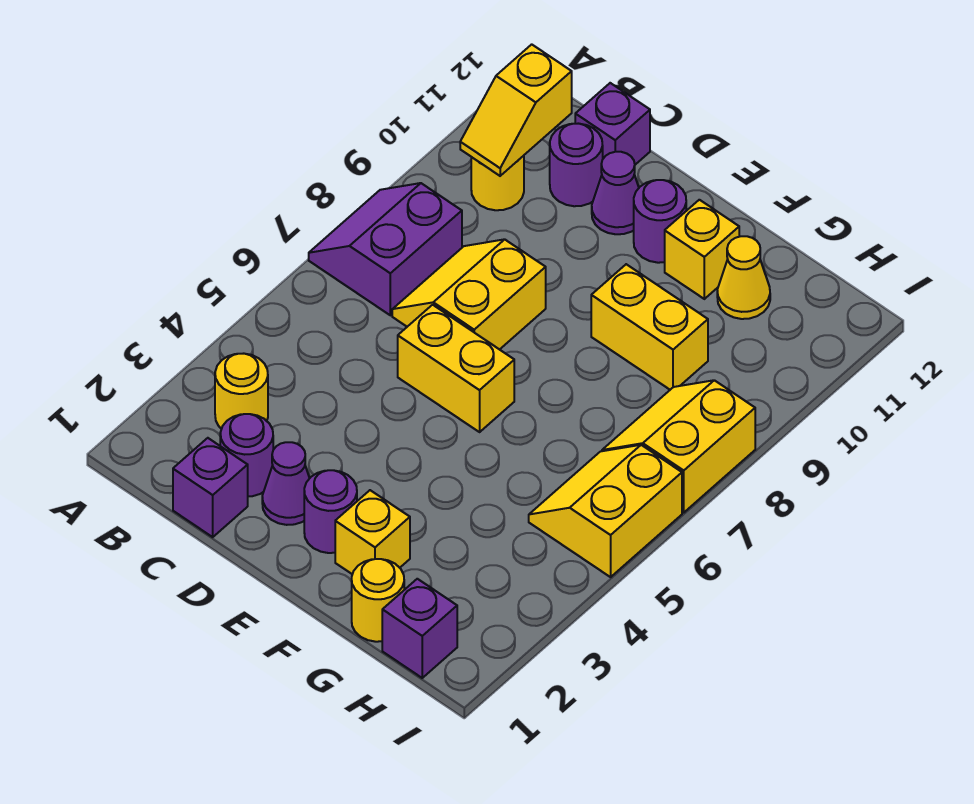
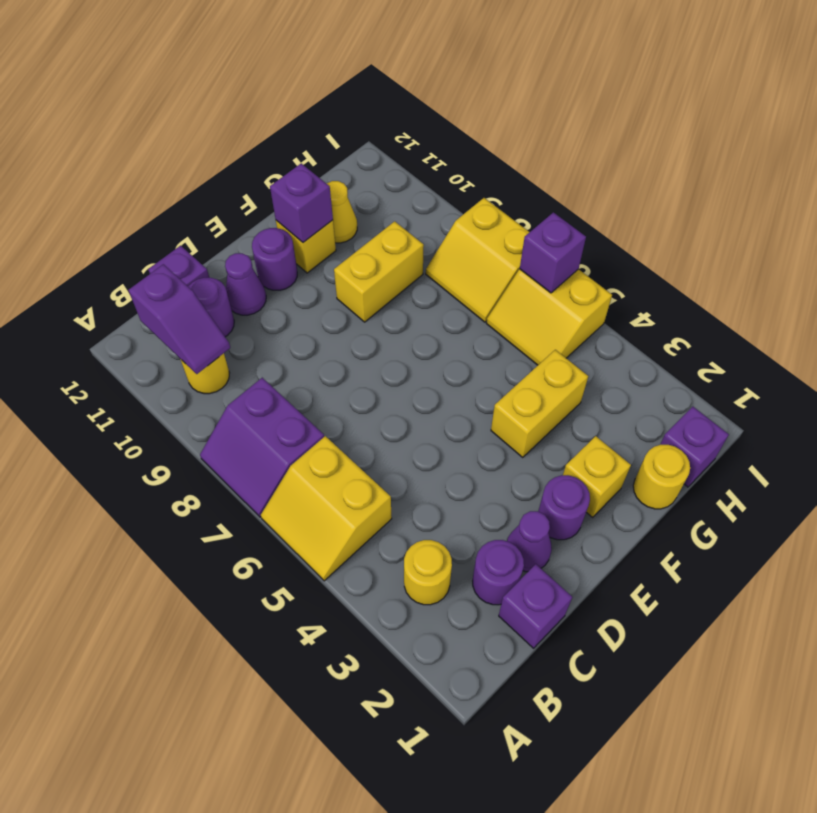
yellow 1x2 slope [460,44,572,176] -> purple 1x2 slope [129,264,230,374]
yellow 2x2 slope [392,239,546,350] -> yellow 2x2 slope moved to [261,436,392,581]
yellow 1x2 brick [398,305,514,432] -> yellow 1x2 brick moved to [491,350,588,457]
none -> purple 1x1 brick [270,163,333,242]
none -> purple 1x1 brick [520,212,586,293]

